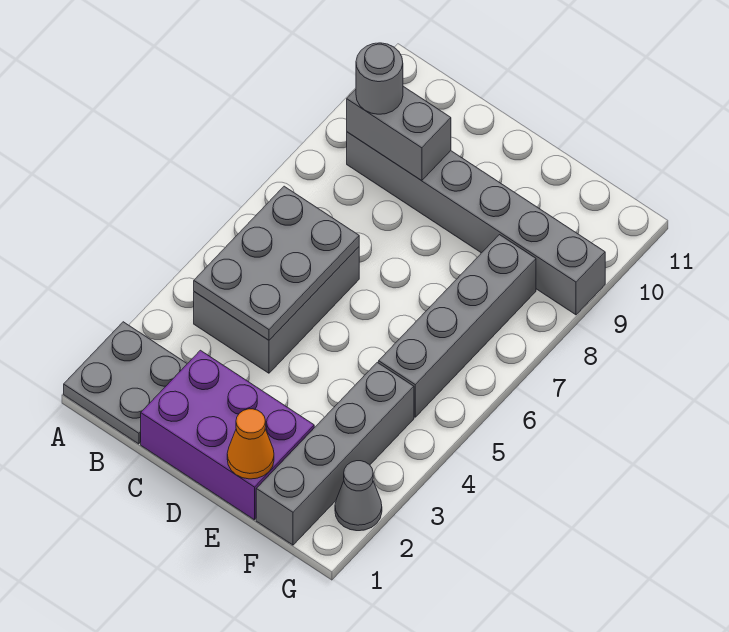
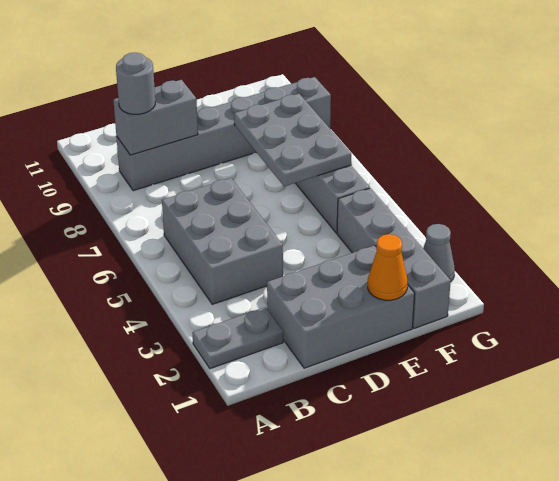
grey 2x2 plate [64,322,187,444] -> grey 1x2 plate [192,307,283,369]
grey 2x3 plate [194,186,359,340] -> grey 2x3 plate moved to [234,94,351,186]
purple 2x3 brick [141,350,314,520] -> grey 2x3 brick [267,245,415,368]

